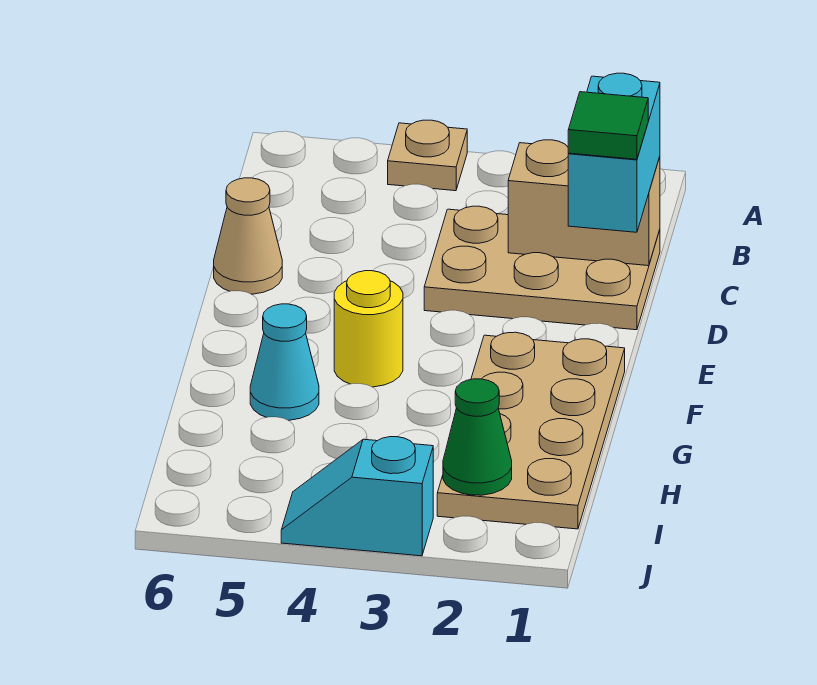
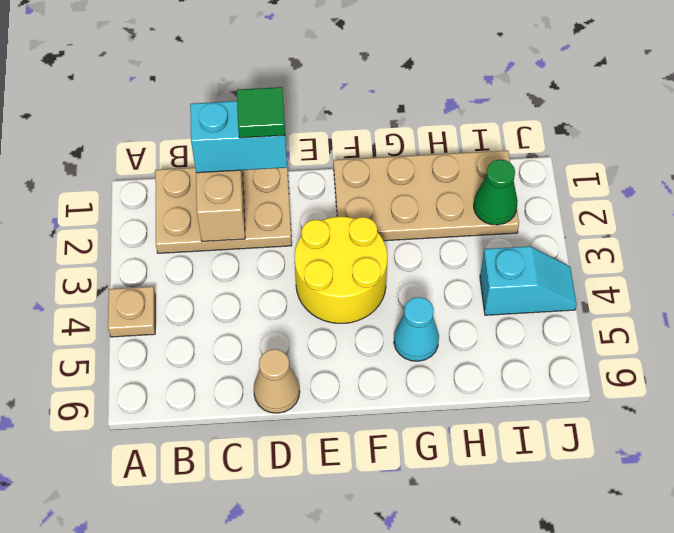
tan 2x3 plate [424,206,660,330] -> tan 2x3 plate turned to [155,168,292,253]
yellow 1x1 round brick [334,271,403,387] -> yellow 2x2 round brick [295,216,387,323]
cyan 1x2 slope [281,437,433,556] -> cyan 1x2 slope turned to [480,246,577,315]

